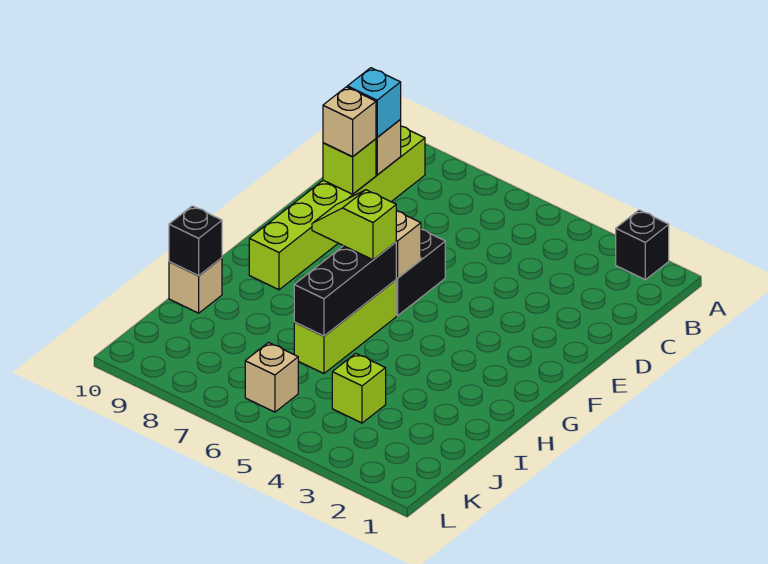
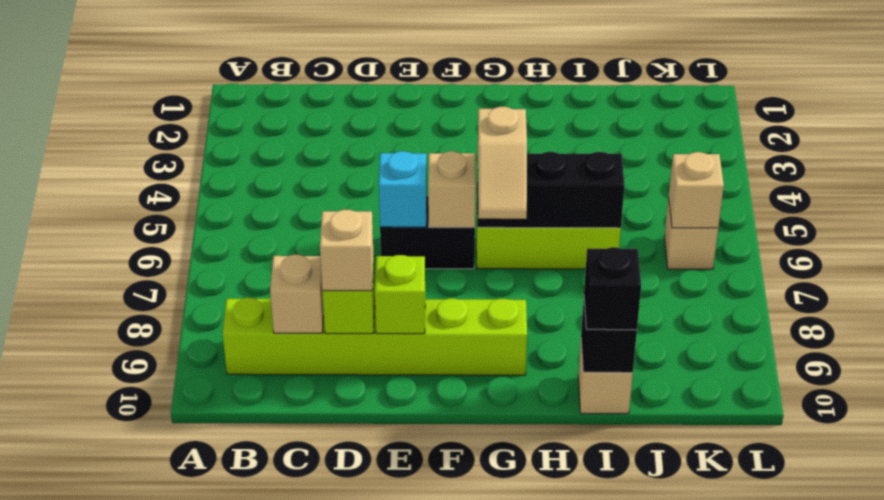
black 1x1 brick [616,210,669,280] -> black 1x1 brick moved to [584,247,641,330]
cyan 1x1 brick [347,68,401,137] -> cyan 1x1 brick moved to [379,151,427,227]
lime 1x2 slope [312,190,396,260] -> tan 1x2 slope [478,107,527,219]
lime 1x1 brick [332,353,386,423] -> lime 1x1 brick moved to [375,255,425,334]
none -> tan 1x1 brick [669,152,724,228]

